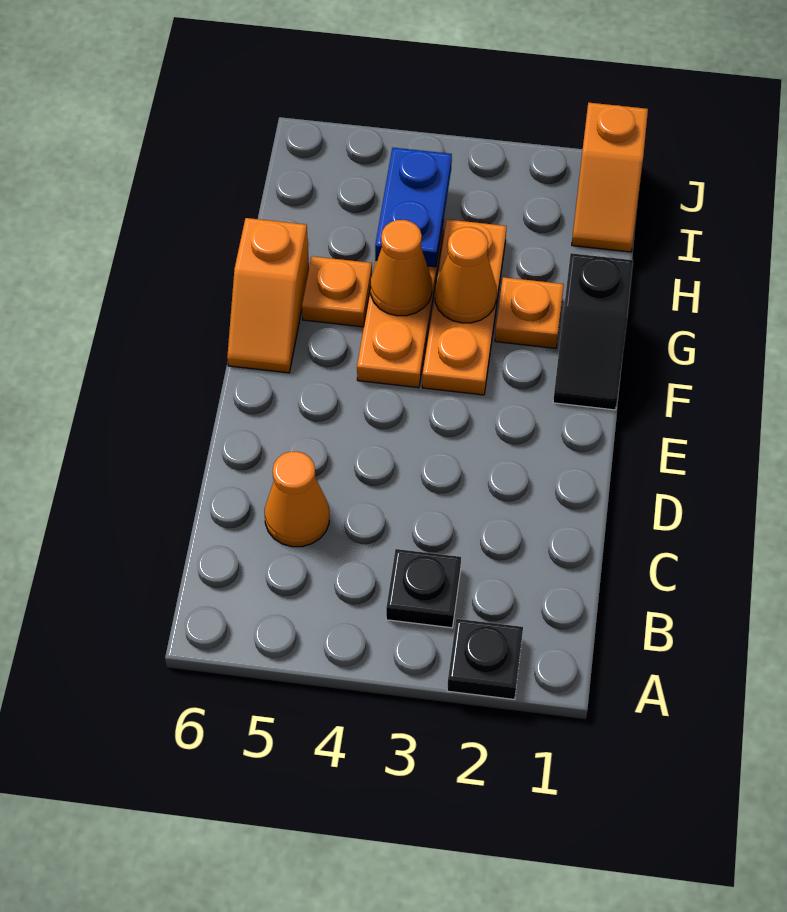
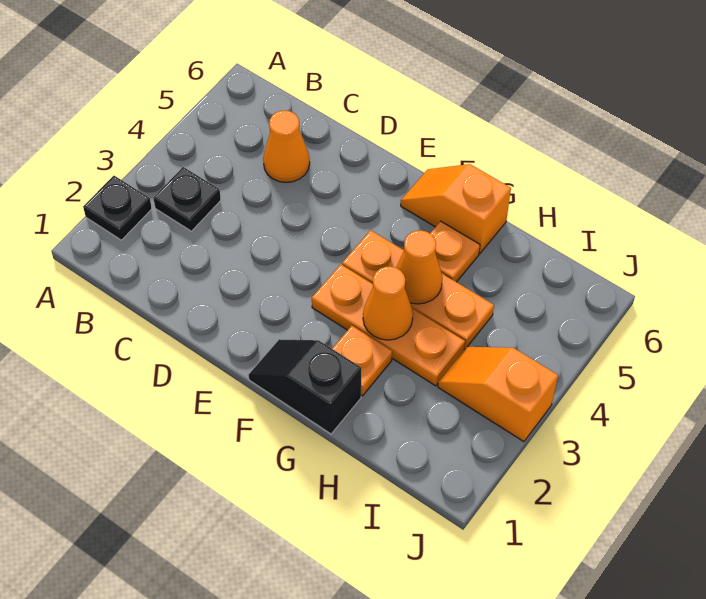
blue 1x2 plate [375,148,452,267] -> none
orange 1x2 slope [572,103,648,252] -> orange 1x2 slope moved to [438,347,558,442]

